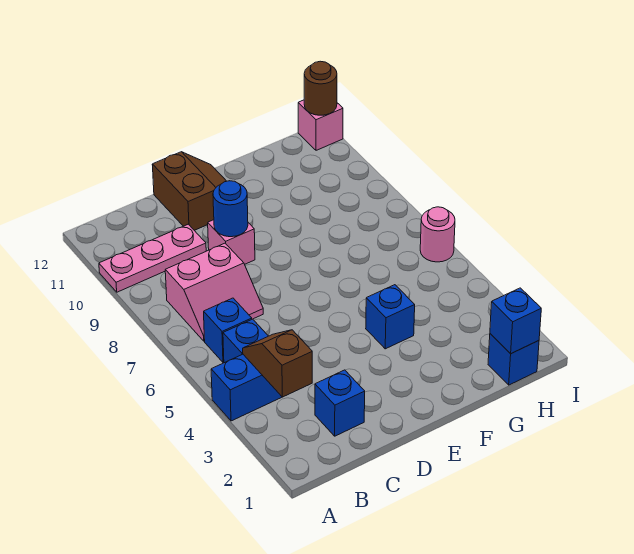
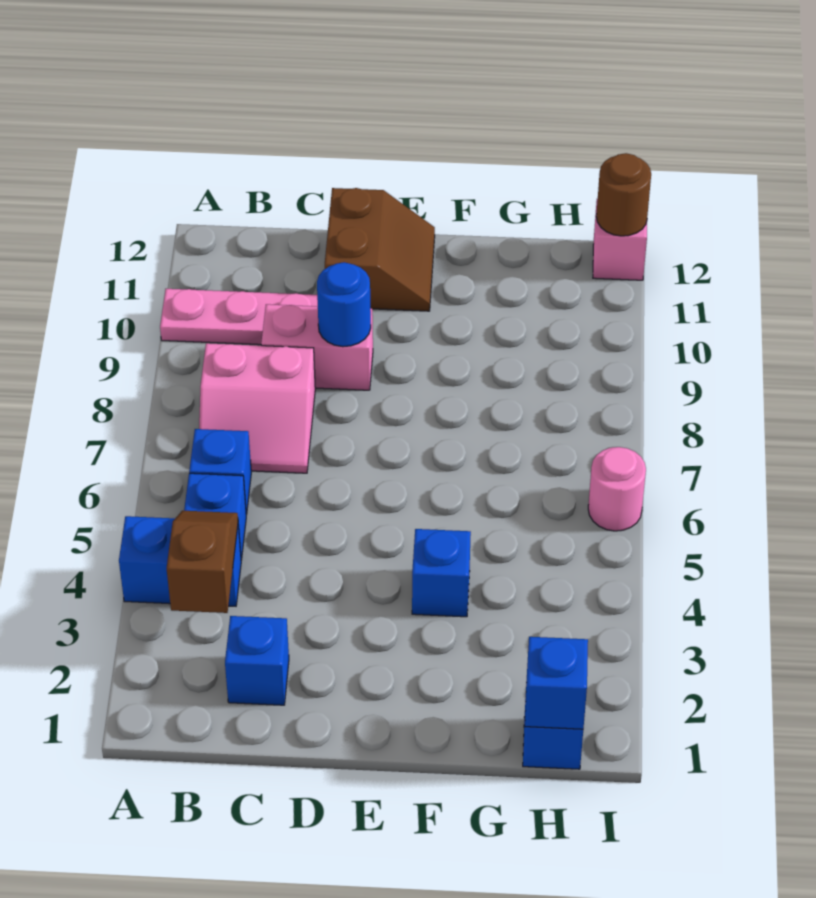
pink 1x1 brick [208,220,255,264] -> pink 1x2 brick [261,304,373,390]

